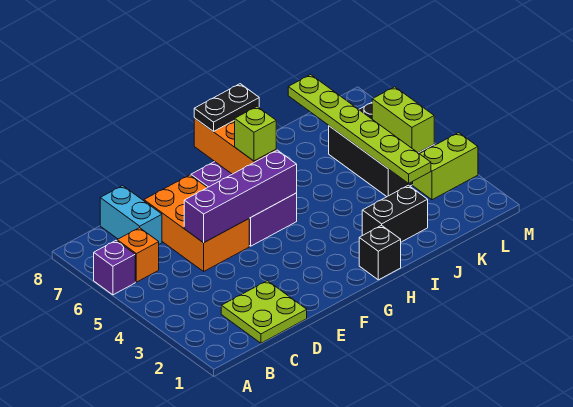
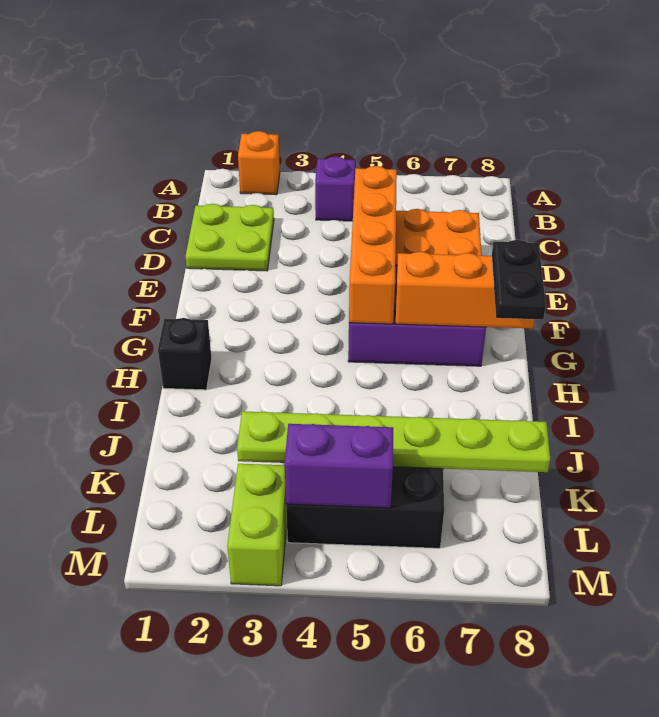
purple 1x1 brick [94,241,135,295] -> purple 1x1 brick moved to [315,157,355,221]
orange 1x1 brick [117,228,159,282] -> orange 1x1 brick moved to [238,131,280,195]
cyan 1x2 brick [100,186,162,244] -> none
purple 1x4 brick [184,150,297,243] -> orange 1x4 brick [349,166,397,324]
lime 1x1 brick [235,107,276,161] -> none
black 1x2 brick [362,185,428,242] -> none
lime 1x2 brick [372,87,434,153] -> purple 1x2 brick [285,424,393,508]

